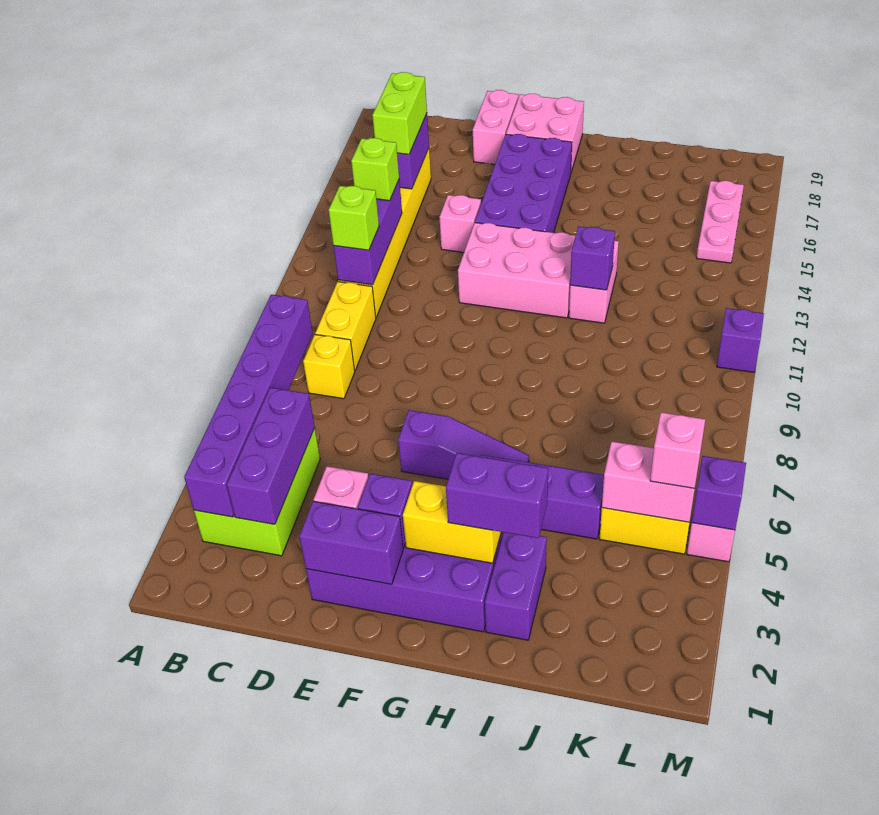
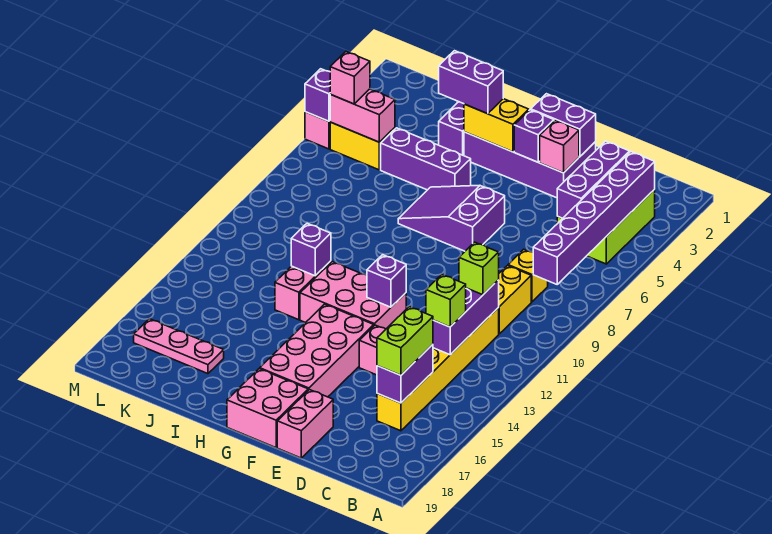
purple 1x3 slope [398,410,529,479] -> purple 2x3 slope [398,185,505,251]
purple 2x4 brick [475,134,572,233] -> pink 2x4 brick [260,304,374,397]
pink 1x3 plate [697,181,744,263] -> pink 1x3 plate turned to [134,319,224,374]
purple 1x1 brick [717,308,764,372] -> purple 1x1 brick moved to [367,255,406,307]

